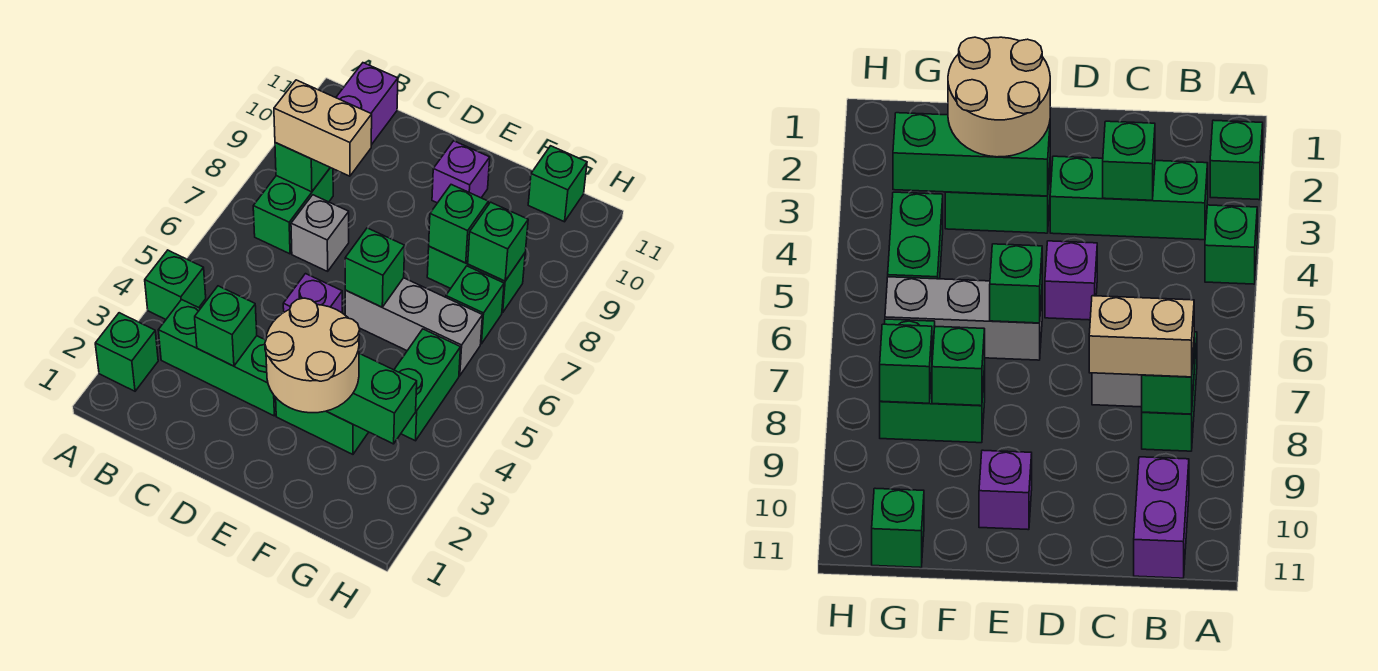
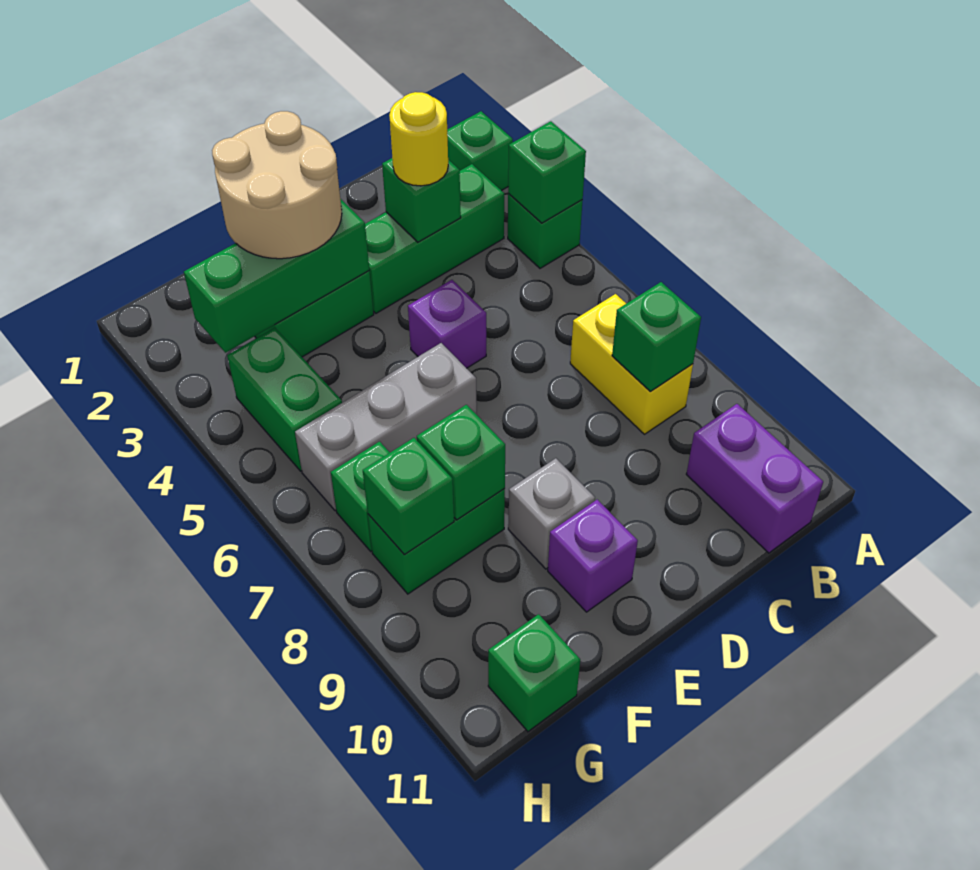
green 1x2 brick [253,168,333,254] -> yellow 1x2 brick [570,294,693,434]
tan 1x2 brick [274,80,372,176] -> none
none -> yellow 1x1 round brick [389,92,448,186]
grey 1x1 brick [291,195,349,271] -> grey 1x1 brick moved to [508,458,595,569]
green 1x1 brick [345,228,405,307] -> green 1x1 brick moved to [508,121,586,223]

